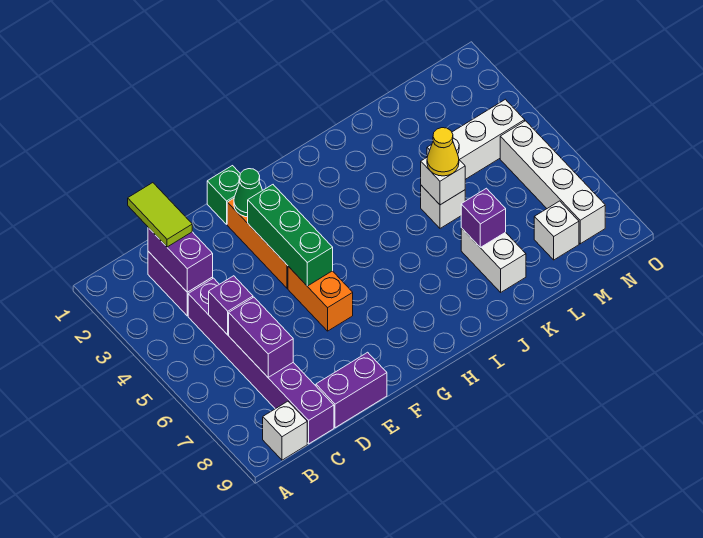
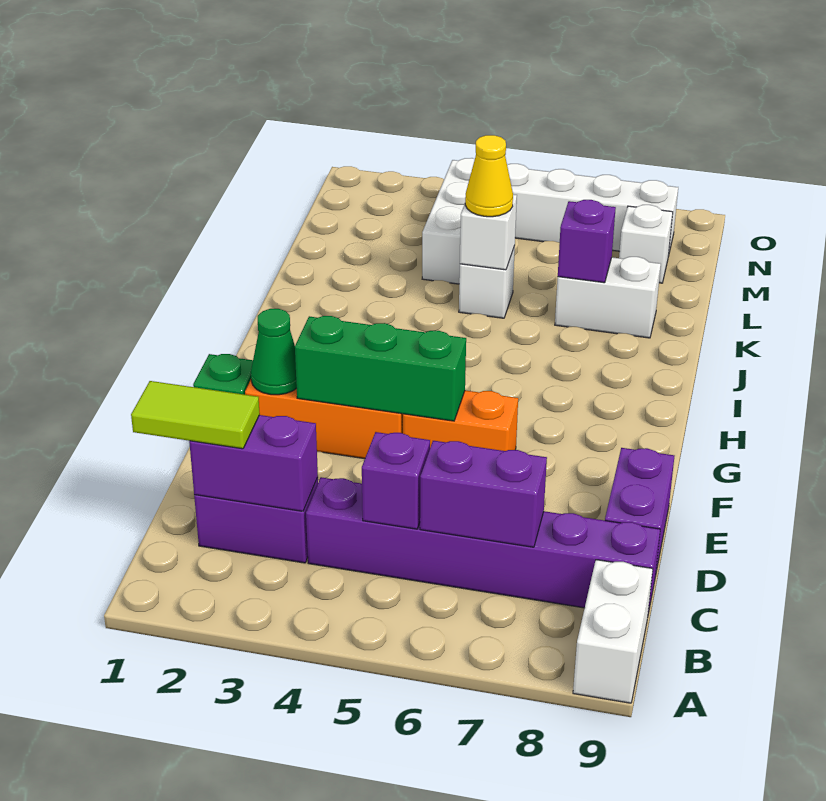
white 1x1 brick [263,401,307,460] -> white 1x2 brick [573,560,653,703]

